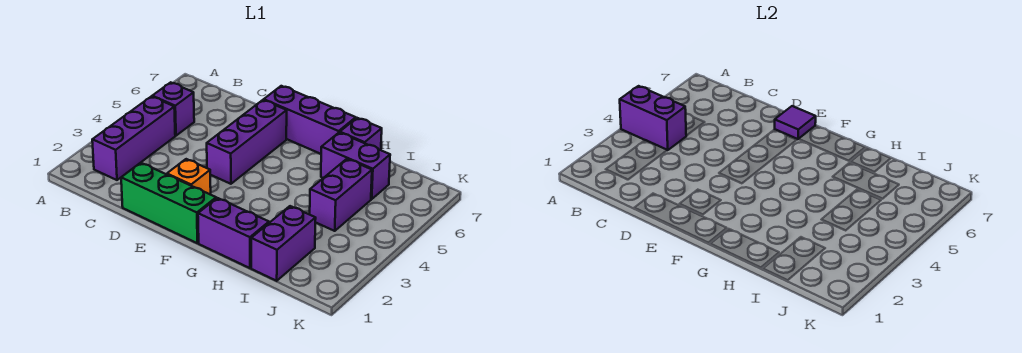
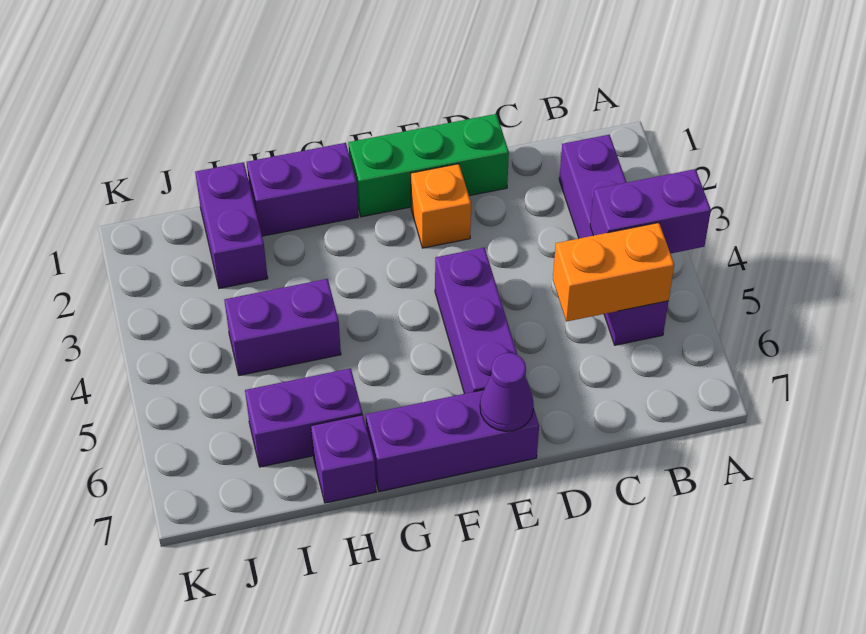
none -> orange 1x2 brick [553,223,674,321]
purple 1x1 tile [775,106,816,139] -> purple 1x1 cone [480,353,534,431]
purple 1x2 brick [310,159,372,231] -> purple 1x2 brick turned to [224,279,341,375]

